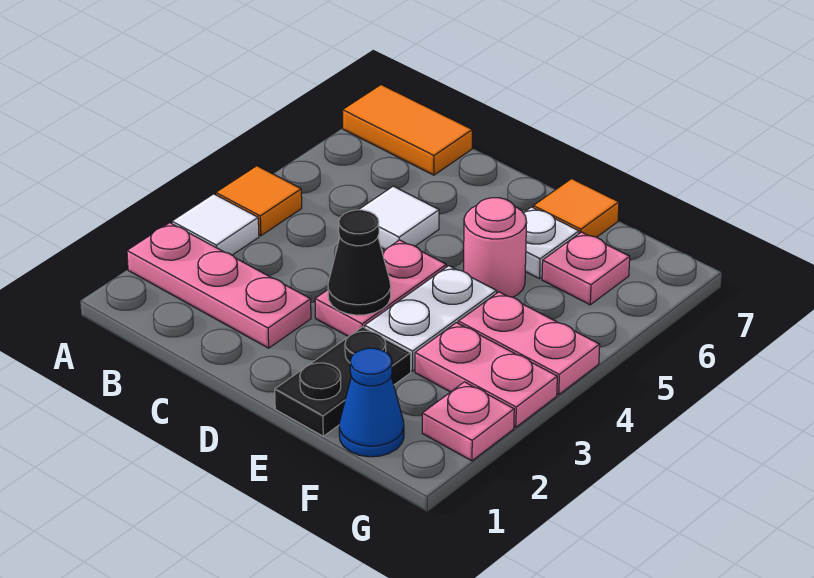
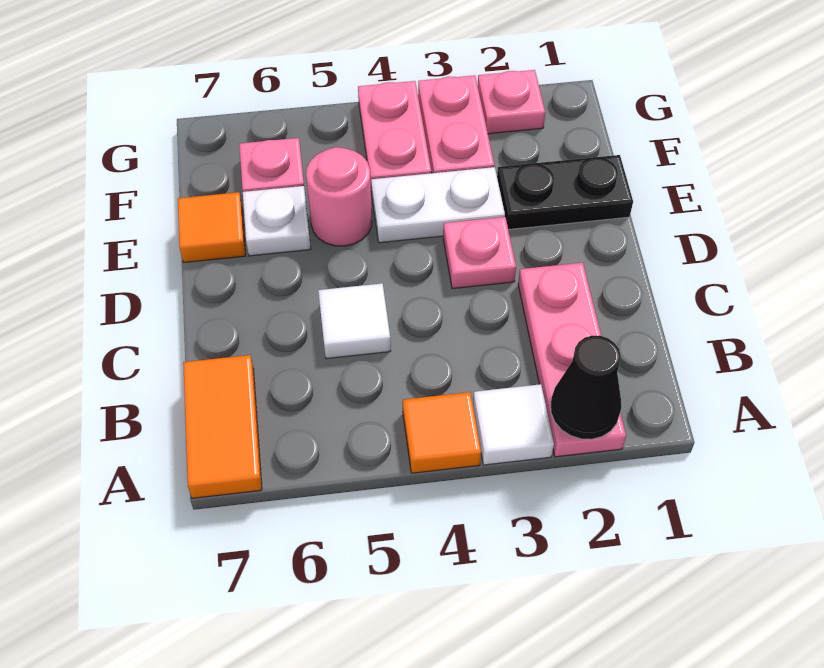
pink 1x2 plate [315,240,446,337] -> pink 1x1 plate [443,217,516,289]
black 1x1 cone [328,210,391,315] -> black 1x1 cone moved to [551,336,621,439]
blue 1x1 cone [339,348,404,457] -> none

